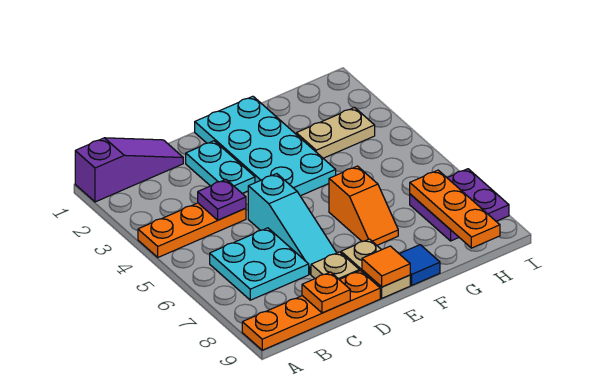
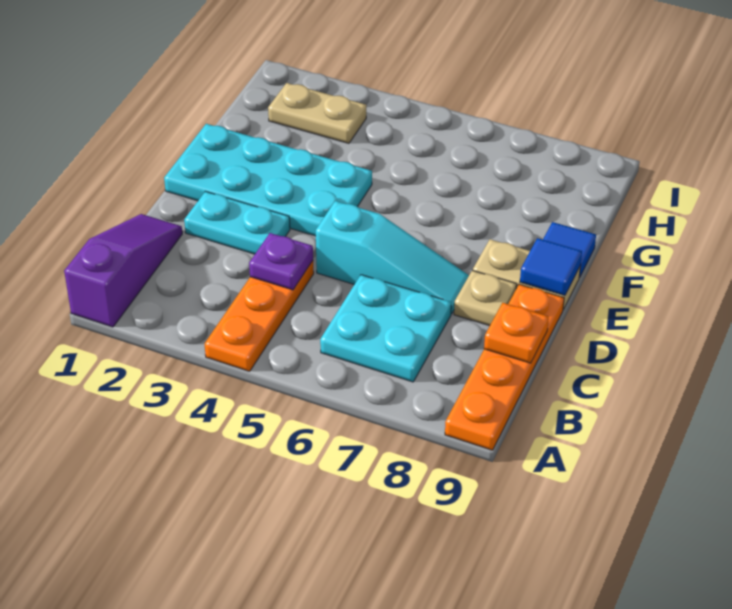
orange 1x1 tile [362,246,410,287] -> blue 1x1 tile [520,238,582,295]
orange 1x2 slope [329,166,398,245] -> none
tan 1x2 plate [296,108,375,158] -> tan 1x2 plate turned to [268,83,366,143]
purple 2x2 plate [410,169,509,241] -> none
orange 1x3 plate [410,170,500,248] -> none

